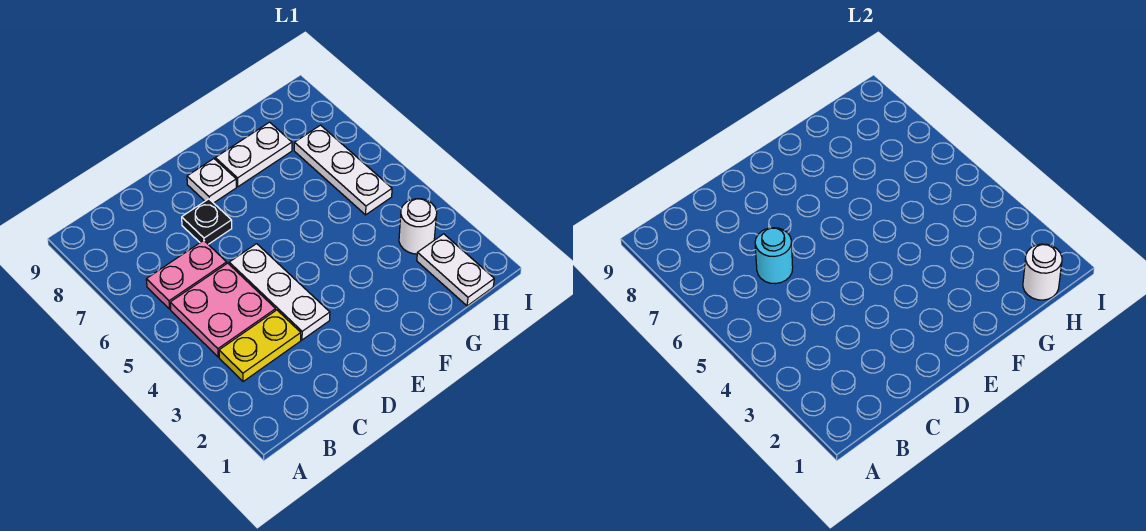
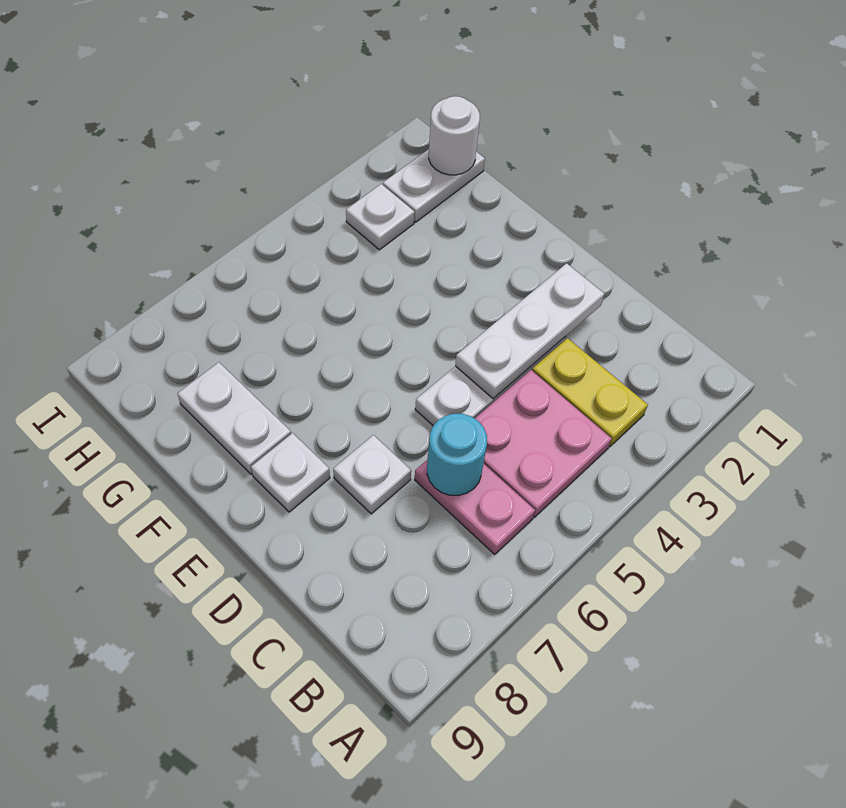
black 1x1 plate [182,199,232,244] -> white 1x1 plate [333,435,411,514]
white 1x1 round brick [399,199,437,254] -> white 1x1 plate [346,184,415,250]
white 1x3 plate [294,125,392,215] -> white 1x3 plate moved to [455,263,604,399]

